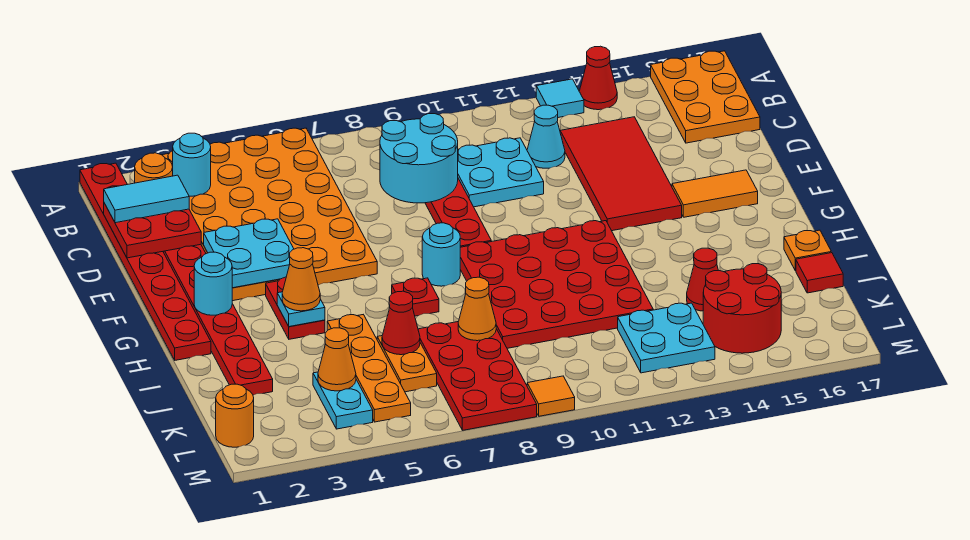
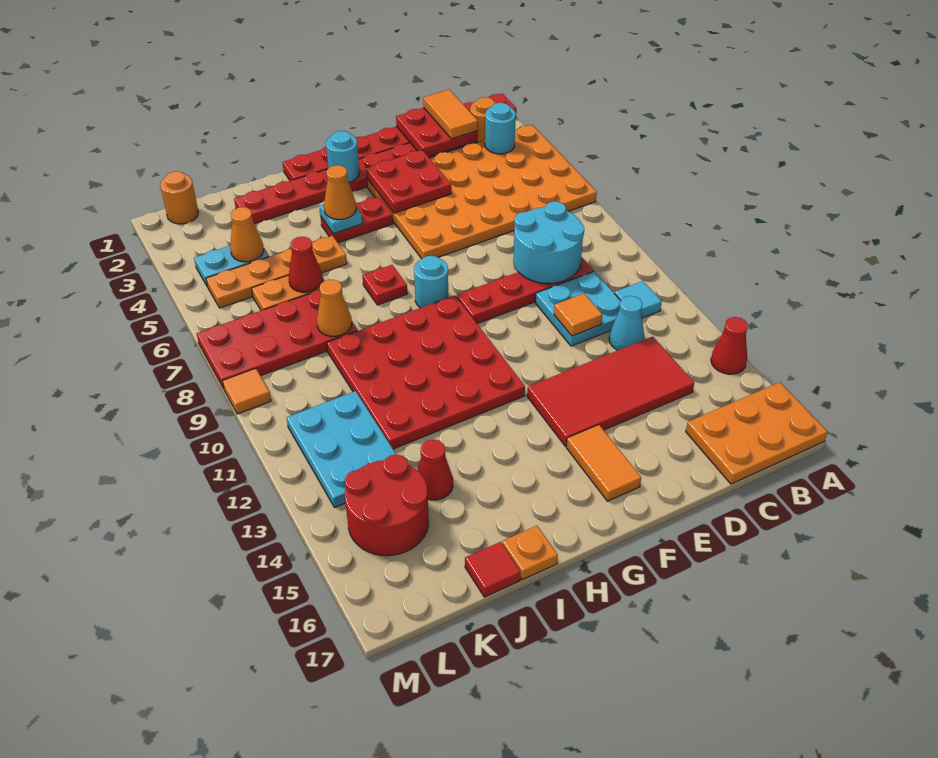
cyan 1x1 tile [536,79,584,118] -> cyan 1x1 tile moved to [614,281,662,318]
cyan 1x2 tile [104,175,189,223] -> orange 1x2 tile [423,90,478,139]
none -> orange 1x1 tile [554,294,602,336]
cyan 2x2 plate [204,219,294,288] -> red 2x2 plate [366,150,451,213]
cyan 2x2 plate [618,303,715,373] -> cyan 2x3 plate [287,391,396,508]

